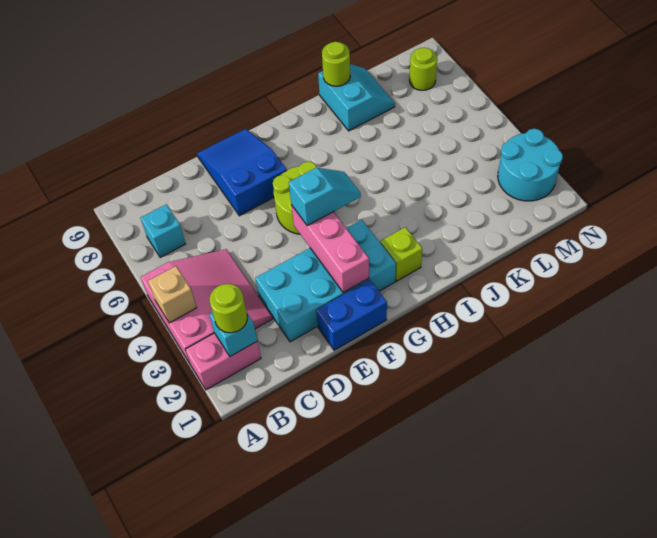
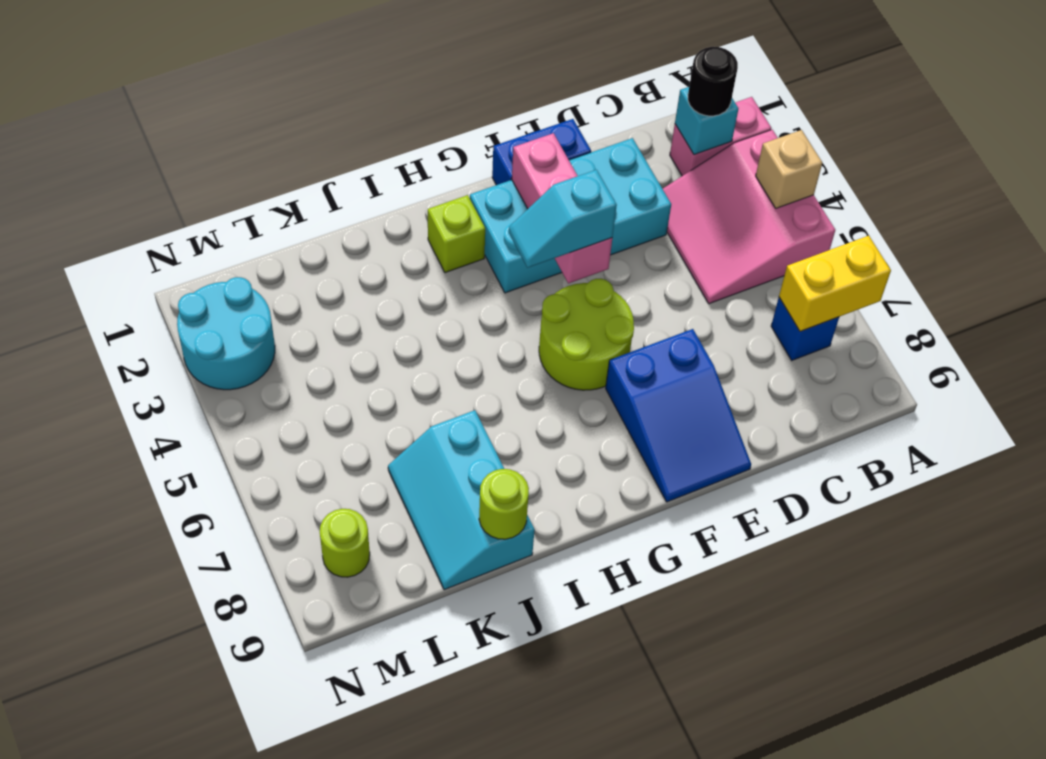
none -> yellow 1x2 brick [779,236,891,331]
lime 1x1 round brick [210,284,247,333] -> black 1x1 round brick [688,47,738,116]
cyan 1x1 brick [141,204,185,258] -> blue 1x1 brick [771,298,839,360]
cyan 2x2 slope [318,64,395,131] -> cyan 2x3 slope [388,410,535,590]

